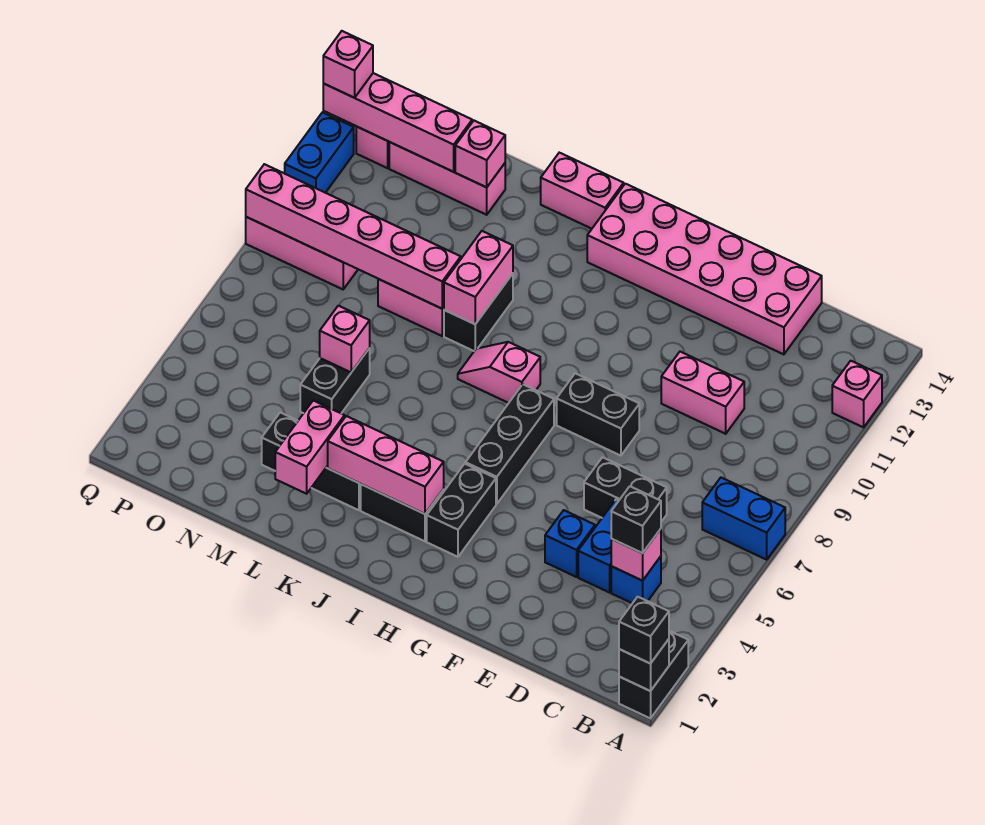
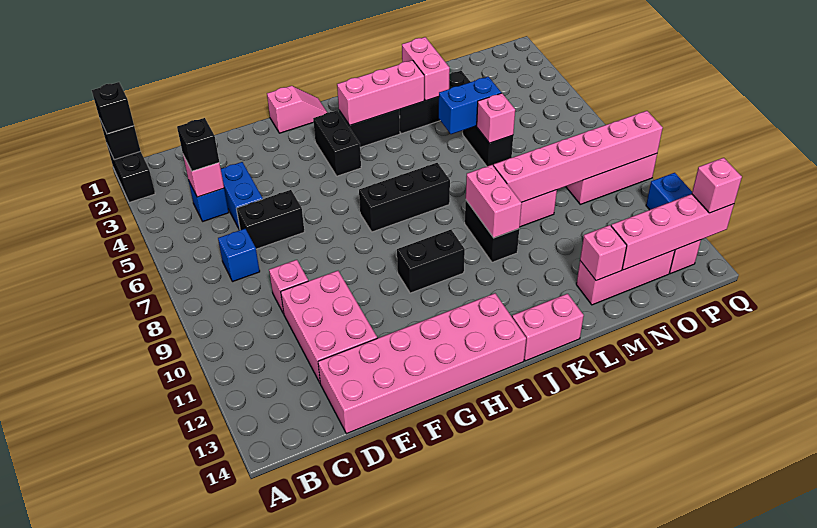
blue 1x2 brick [702,478,785,560] -> blue 1x2 brick moved to [439,77,501,134]
pink 1x1 brick [832,361,882,427] -> pink 1x1 brick moved to [269,260,308,314]
pink 1x2 brick [661,352,744,434] -> pink 2x3 brick [281,271,377,382]
blue 1x1 brick [545,510,595,577] -> blue 1x1 brick moved to [218,229,260,282]
black 1x2 brick [557,373,639,456] -> black 1x2 brick moved to [397,230,465,293]
black 1x3 brick [465,384,554,504] -> black 1x3 brick turned to [359,163,450,232]
pink 1x2 slope [458,342,540,403] -> pink 1x2 slope moved to [267,86,327,133]

